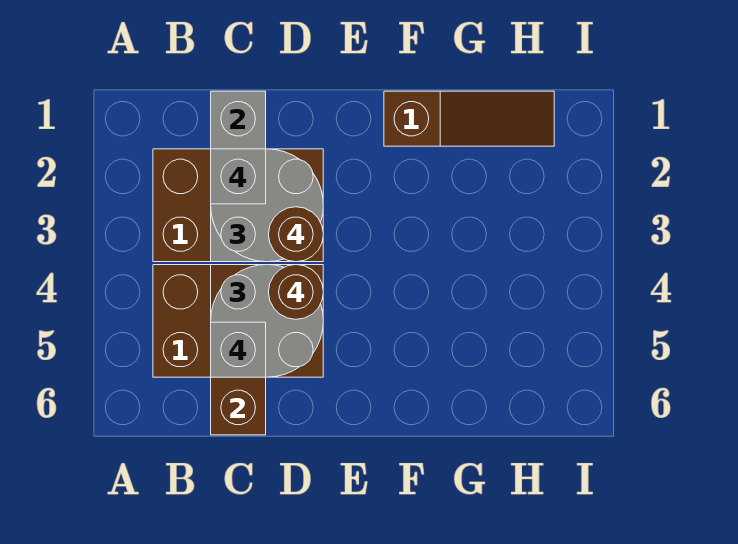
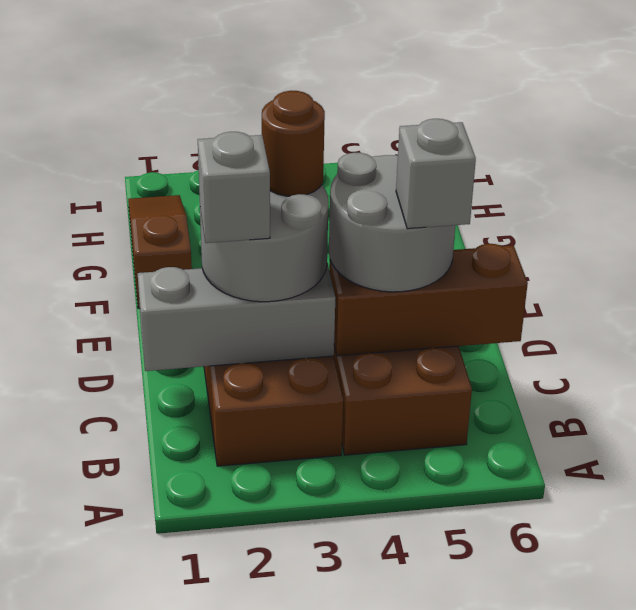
brown 1x1 round brick [269,265,323,319] -> none

